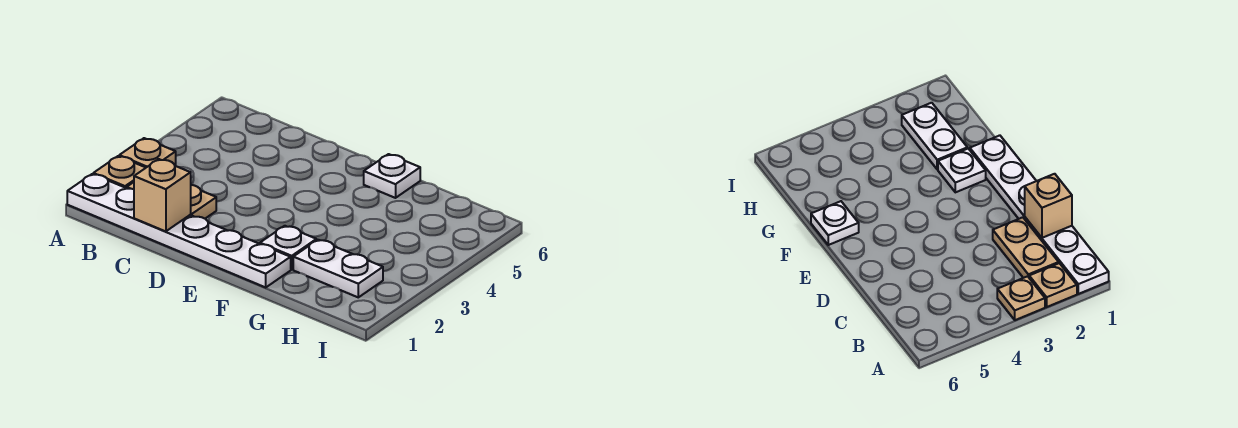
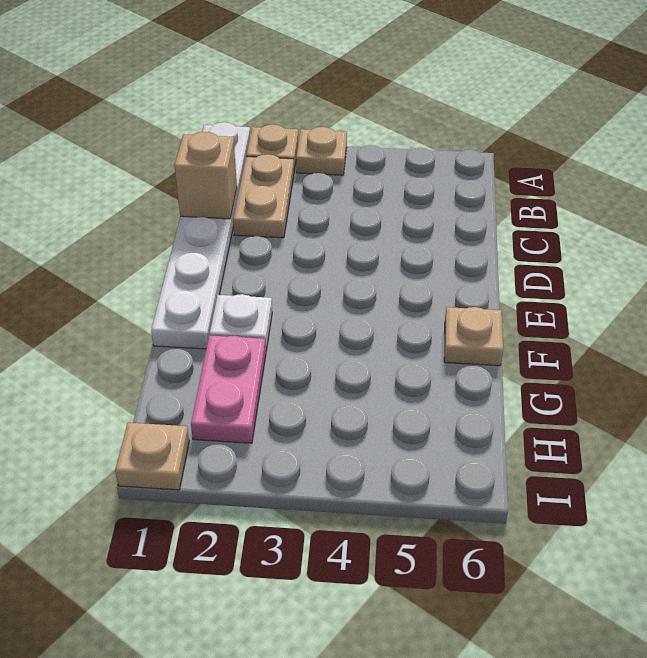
white 1x1 plate [364,154,420,198] -> tan 1x1 plate [444,307,503,366]
white 1x2 plate [293,240,383,297] -> pink 1x2 plate [191,335,266,443]
none -> tan 1x1 plate [115,423,189,490]

